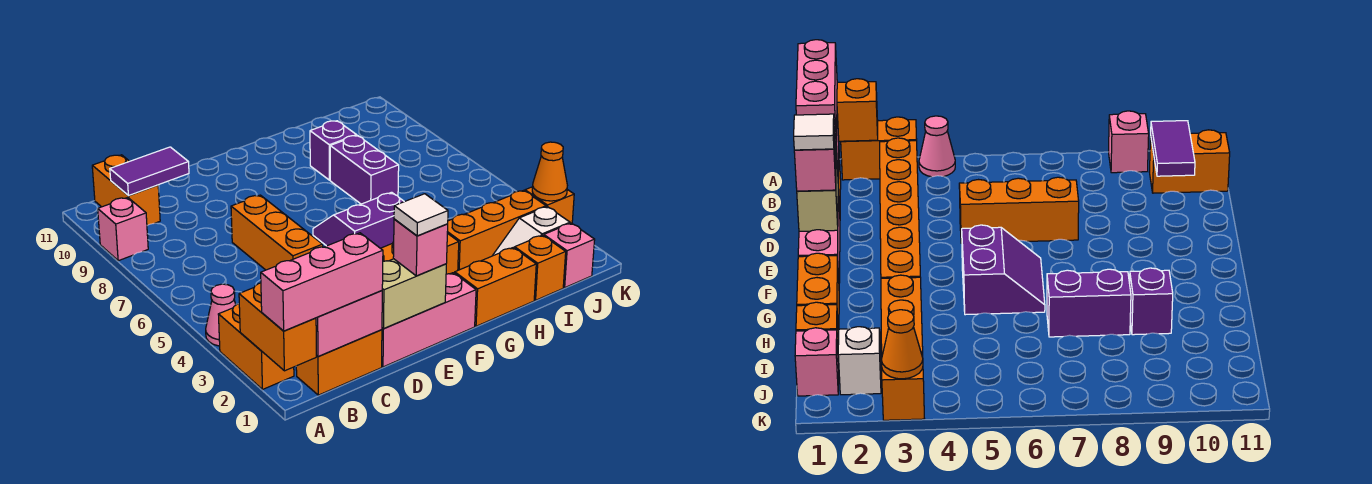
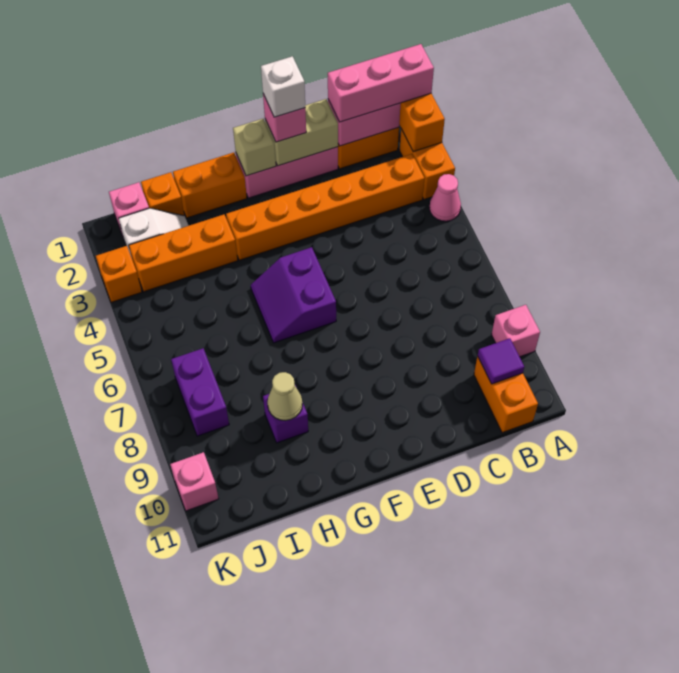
purple 1x2 tile [110,147,189,196] -> purple 1x1 tile [478,338,524,384]
orange 1x3 brick [231,195,323,270] -> none
white 1x1 tile [394,194,448,236] -> white 1x1 brick [261,56,305,117]
none -> tan 1x1 brick [233,119,276,176]
purple 2x2 slope [313,192,404,248] -> purple 2x2 slope turned to [251,247,336,343]
purple 1x2 brick [330,135,399,204] -> purple 1x2 brick moved to [171,348,229,436]
none -> tan 1x1 cone [267,372,302,421]
orange 1x1 cone [532,142,567,201] -> none
none -> pink 1x1 brick [170,452,219,511]

